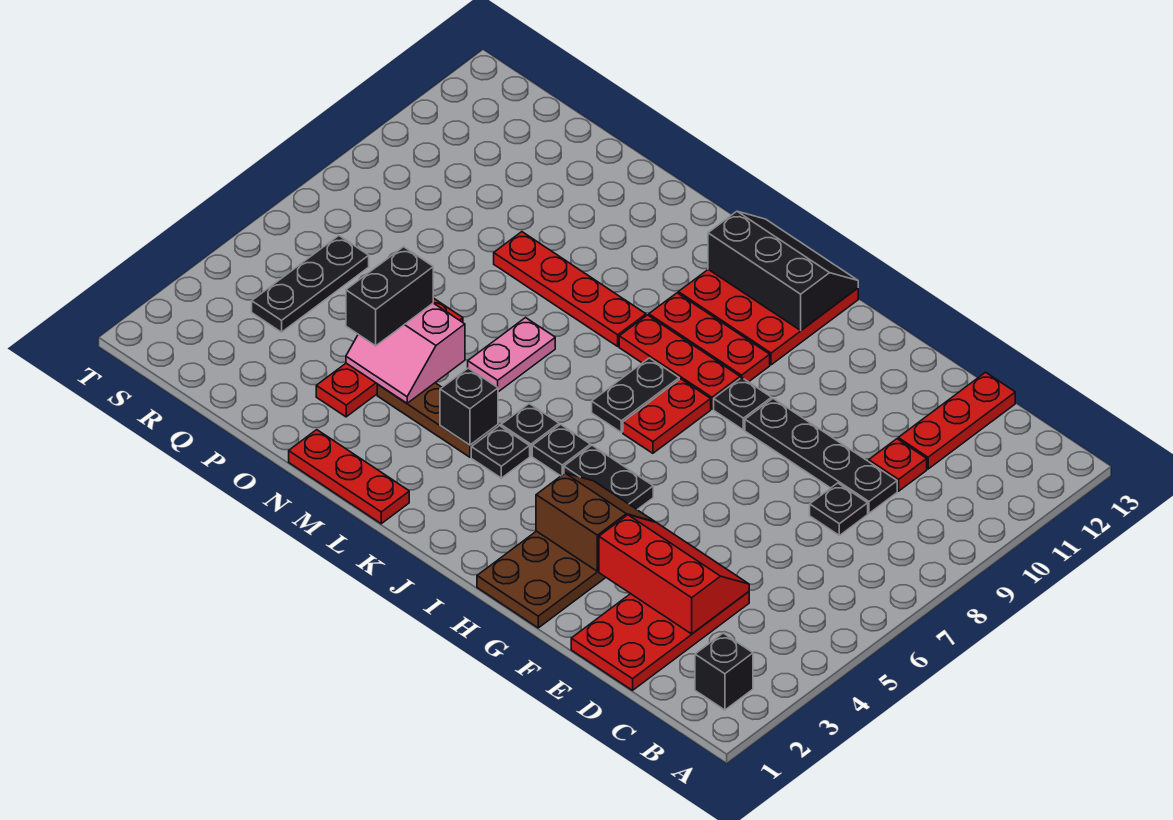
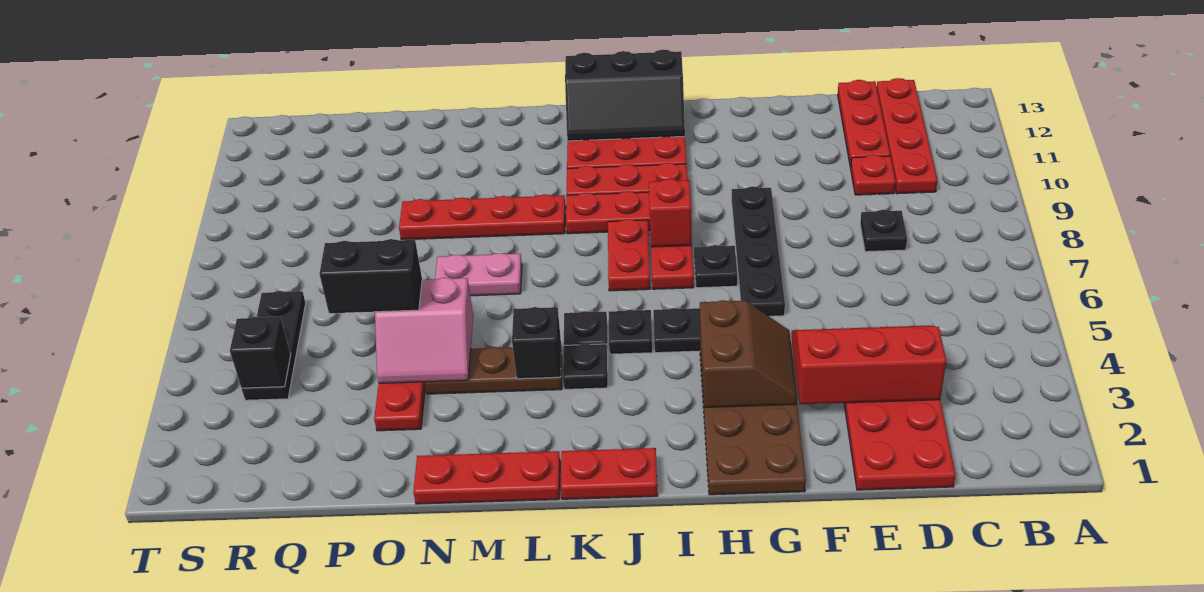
black 1x1 brick [695,633,753,710] -> black 1x1 brick moved to [230,317,291,388]
none -> red 1x4 plate [877,78,937,194]
black 1x4 plate [745,399,897,513] -> black 1x4 plate turned to [732,186,785,316]
brown 2x2 slope [536,473,655,571] -> brown 2x2 slope turned to [700,300,797,408]
black 1x1 plate [714,378,772,430] -> black 1x1 plate moved to [694,245,737,288]
none -> red 1x1 brick [649,179,692,247]
black 2x3 slope [708,211,858,330] -> black 2x3 slope turned to [565,50,685,141]
none -> red 1x2 plate [561,448,658,499]
black 1x2 plate [592,358,679,433] -> red 1x2 plate [608,219,650,291]
pink 1x2 plate [468,318,555,392] -> pink 1x2 plate turned to [435,253,522,296]
black 1x2 brick [346,247,433,346] -> black 1x2 brick turned to [319,239,422,313]

